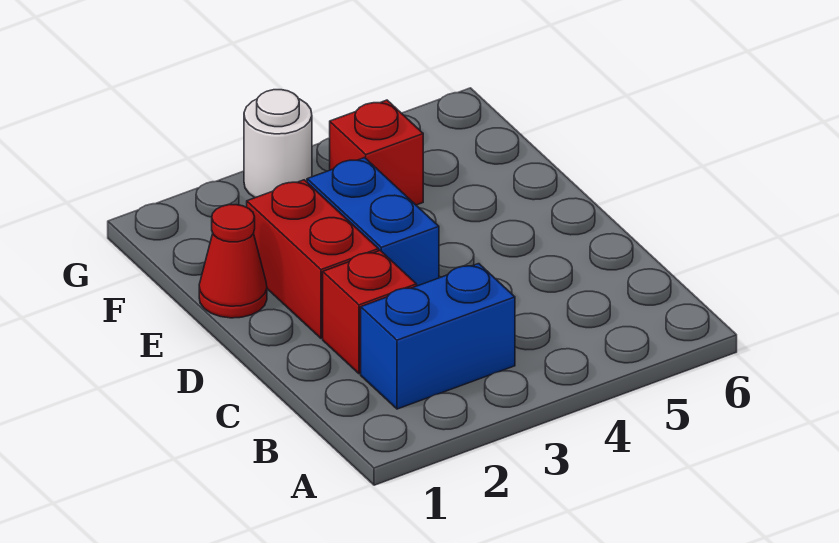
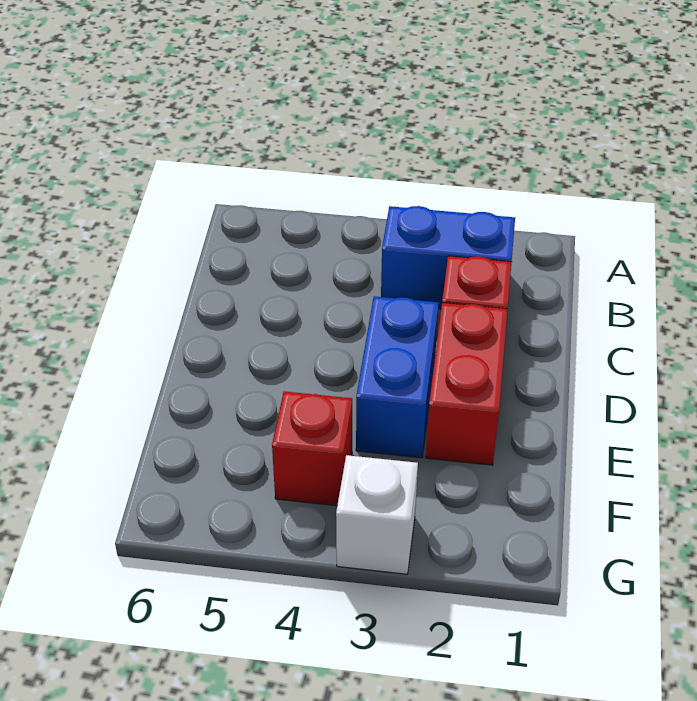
red 1x1 cone [199,205,267,318] -> none
white 1x1 round brick [244,90,312,198] -> white 1x1 brick [336,455,418,574]

